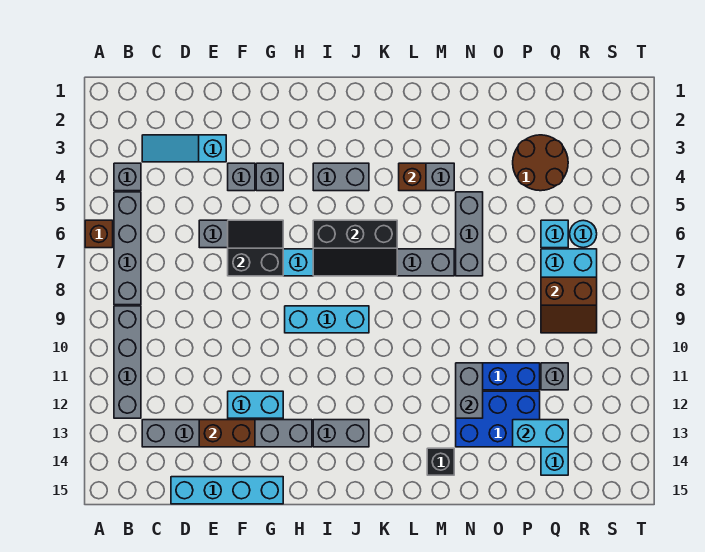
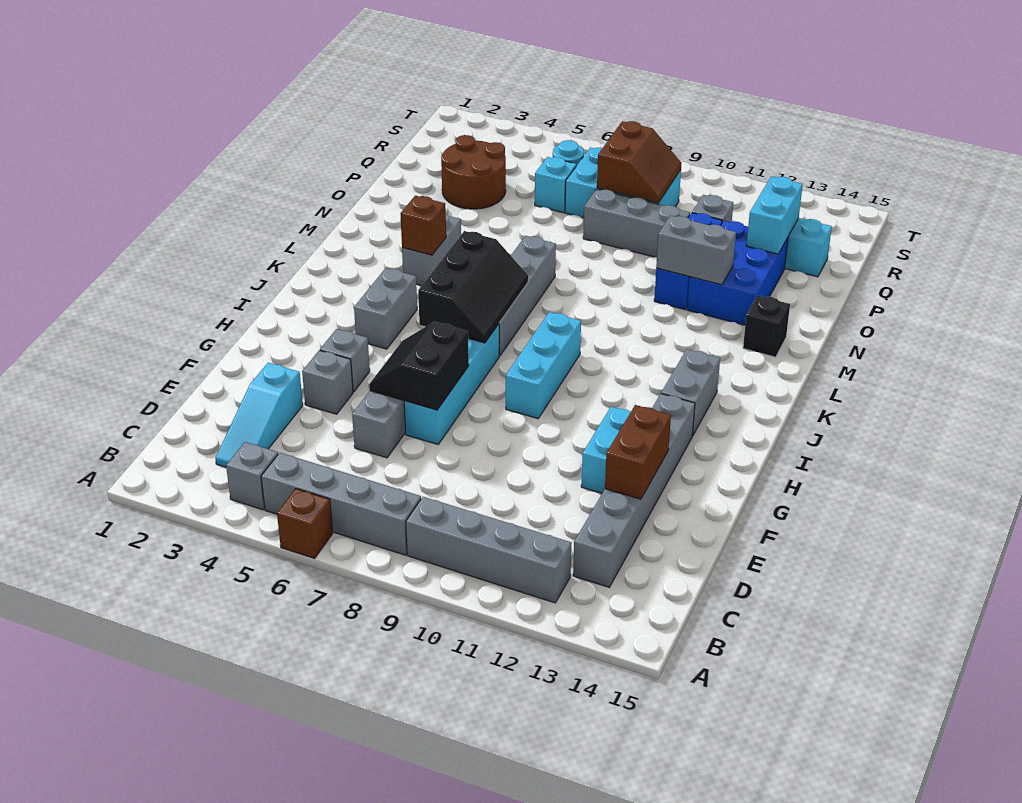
cyan 1x4 brick [171,477,283,504] -> none
grey 1x3 brick [456,192,483,276] -> grey 1x3 brick moved to [583,189,690,257]

